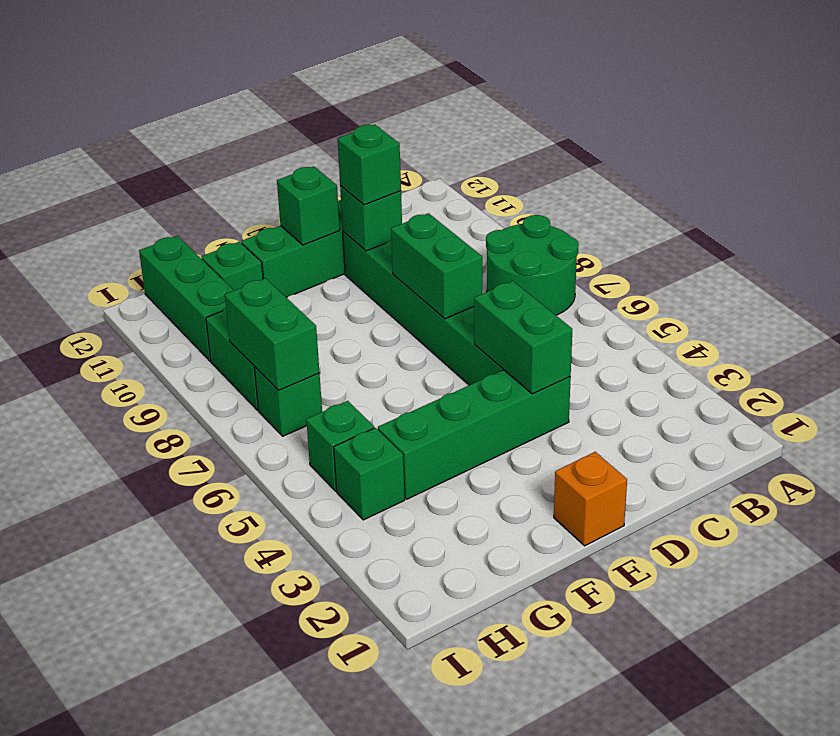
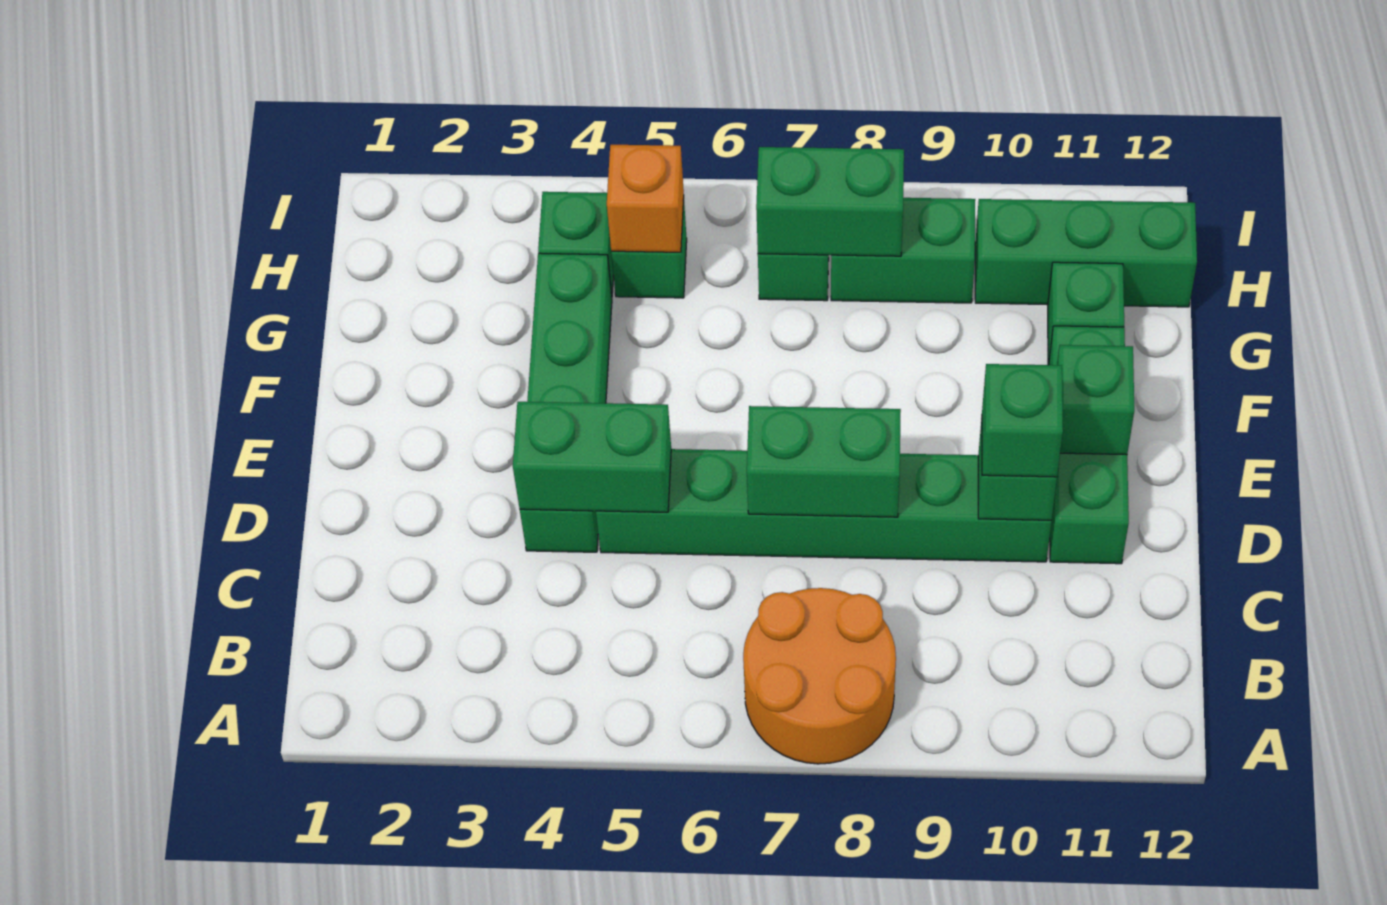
green 2x2 round brick [486,215,579,315] -> orange 2x2 round brick [743,588,896,764]
orange 1x1 brick [554,452,627,546] -> orange 1x1 brick moved to [607,145,684,252]

